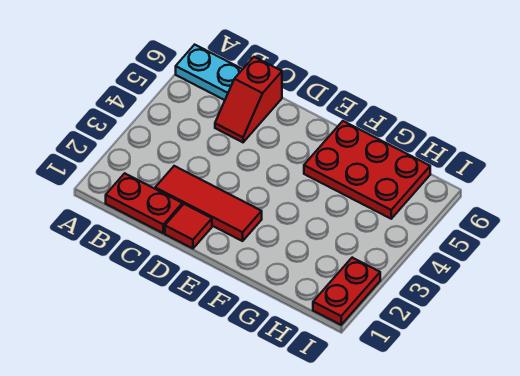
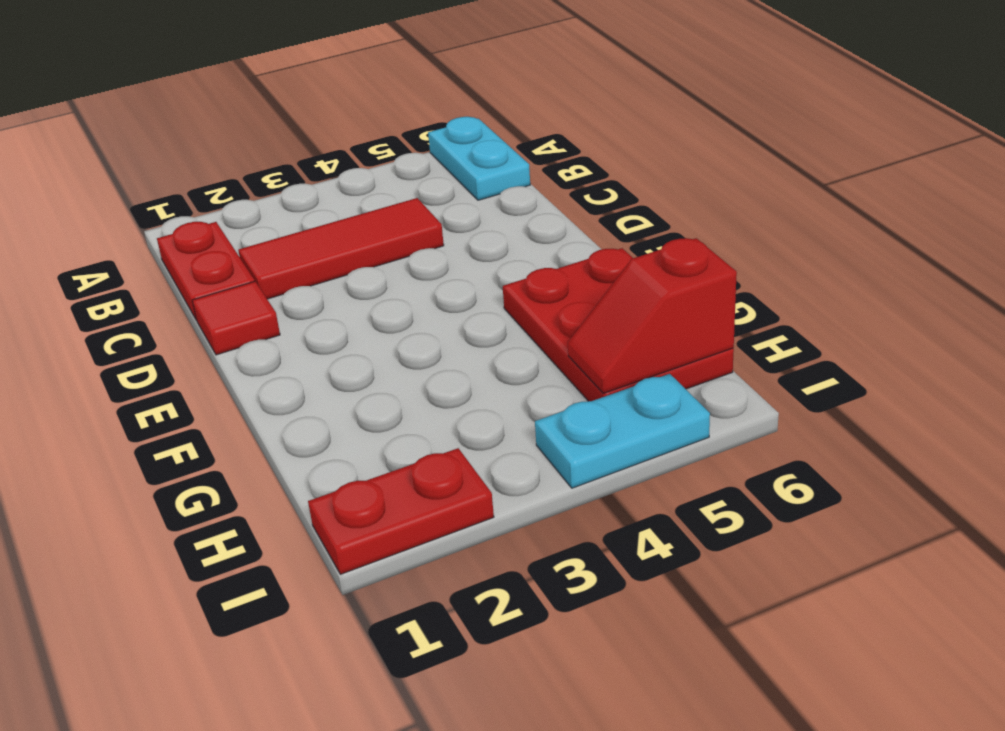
red 1x3 tile [155,166,262,241] -> red 1x3 tile turned to [238,198,444,299]
red 1x2 slope [215,57,282,142] -> red 1x2 slope moved to [568,238,737,393]
none -> cyan 1x2 plate [535,374,710,488]

